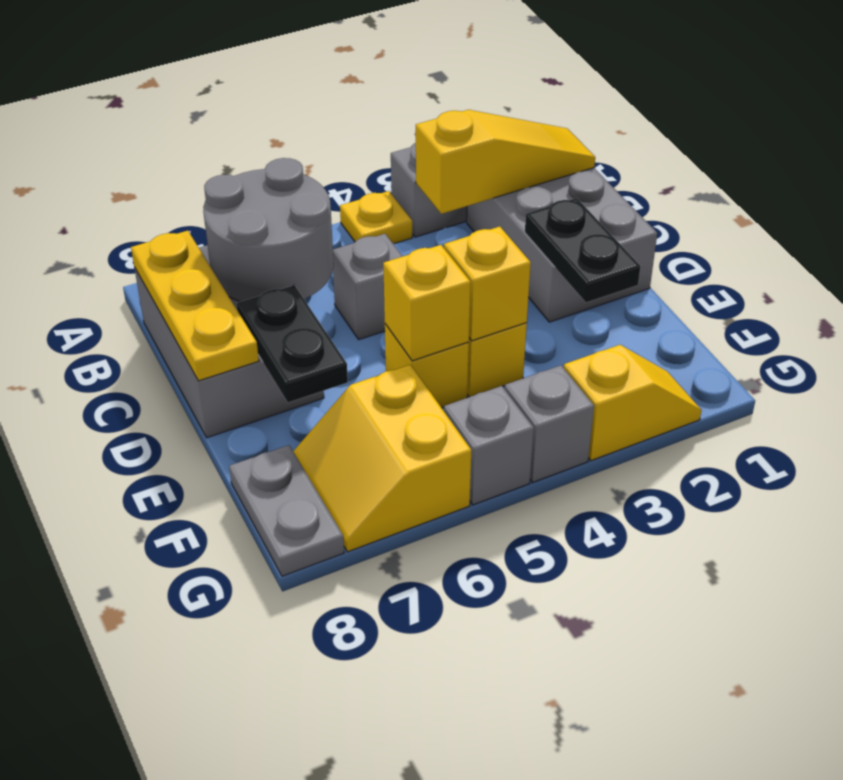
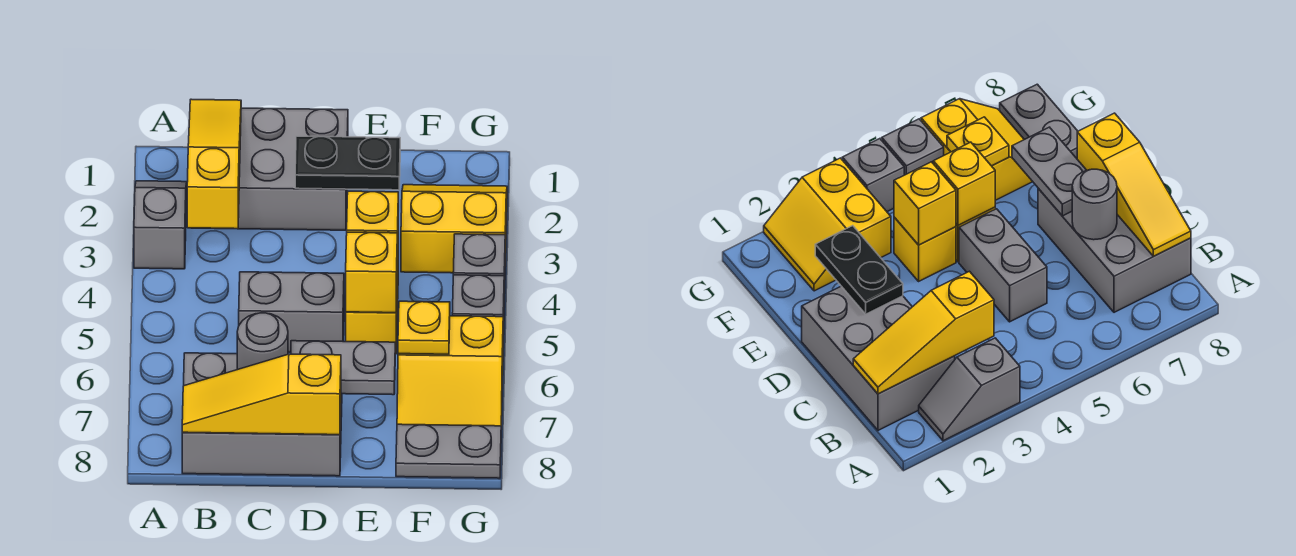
yellow 1x1 plate [340,191,412,244] -> yellow 1x1 plate moved to [398,301,450,354]
grey 2x2 round brick [203,158,334,302] -> grey 1x1 round brick [237,313,288,370]
yellow 1x3 plate [131,231,259,381] -> yellow 1x3 slope [182,354,341,435]
grey 1x1 brick [333,234,403,339] -> grey 1x2 brick [239,272,344,352]
black 1x2 plate [236,285,348,402] -> grey 1x2 plate [291,341,395,395]
yellow 1x2 slope [564,345,702,461] -> yellow 2x2 slope [401,185,507,273]

